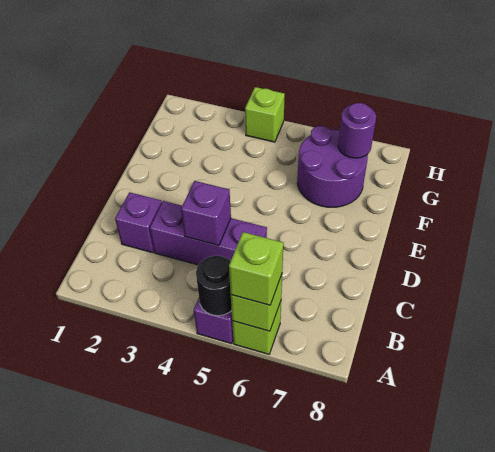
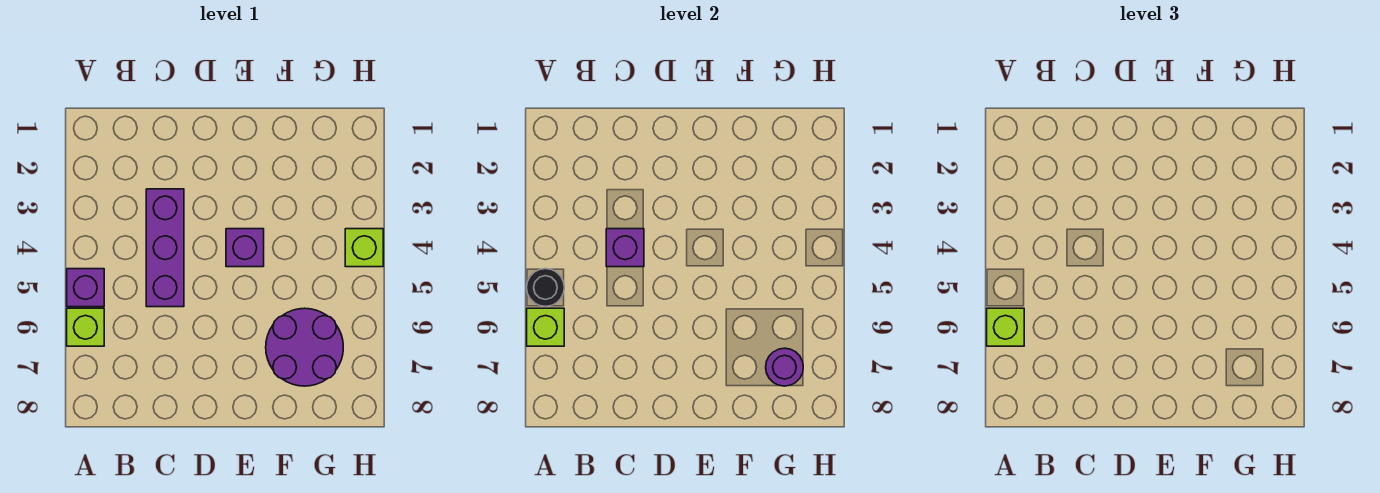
purple 1x1 brick [115,192,162,253] -> purple 1x1 brick moved to [226,229,264,267]

